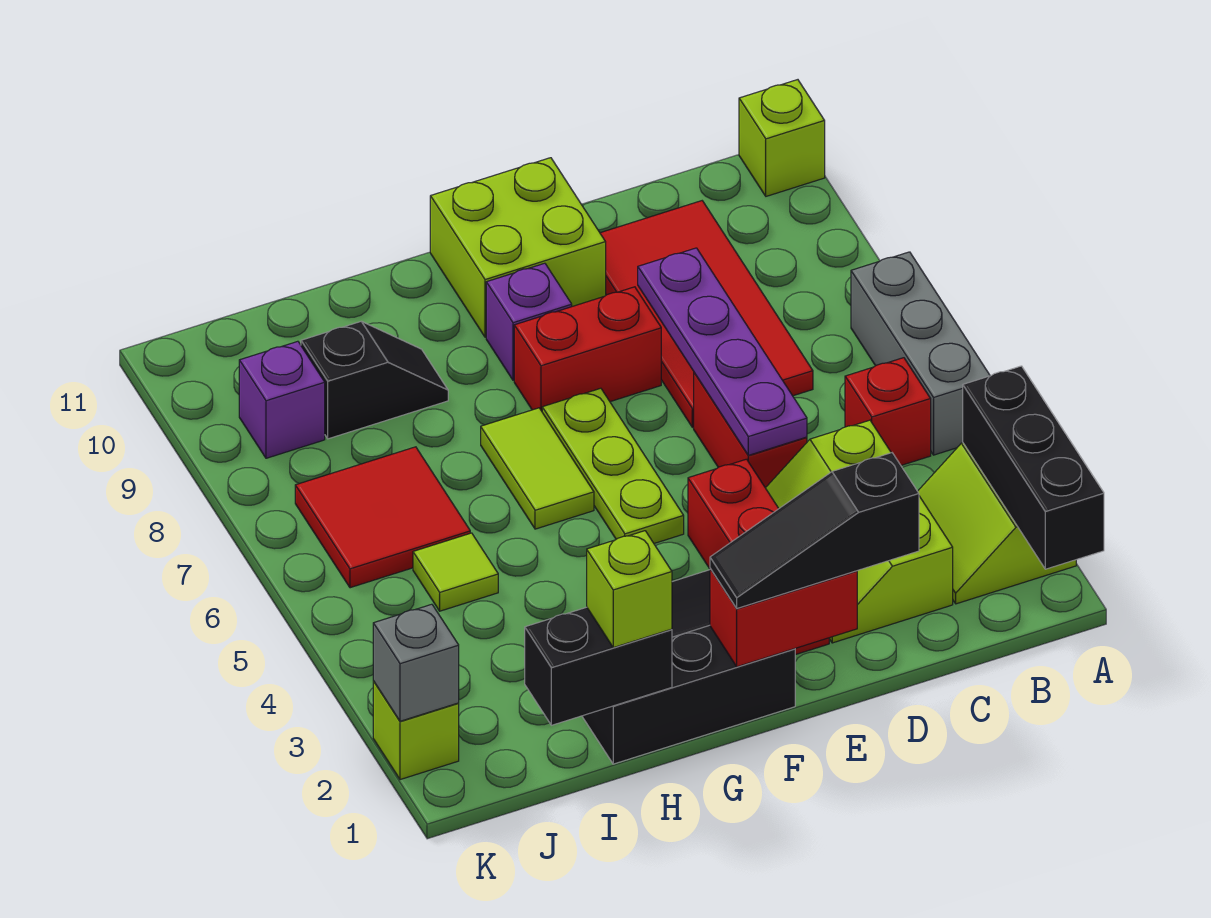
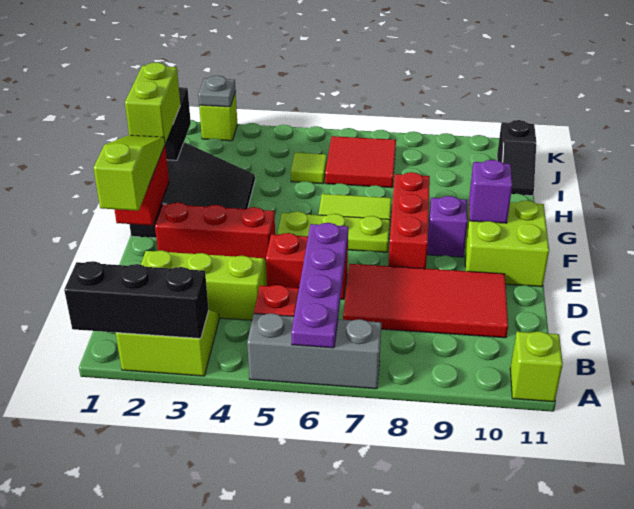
black 1x3 slope [710,453,919,608] -> lime 1x3 slope [94,135,165,211]
purple 1x4 plate [638,248,807,455] -> purple 1x4 plate turned to [291,223,348,348]
red 1x2 brick [514,287,661,411] -> red 1x3 brick [388,172,430,269]
lime 1x1 brick [587,531,672,648] -> lime 1x2 brick [125,62,180,143]
black 1x2 slope [301,321,448,439] -> black 1x2 slope moved to [497,120,536,196]
purple 1x1 brick [239,341,325,458] -> purple 1x1 brick moved to [469,160,512,223]
grey 1x1 brick [373,604,459,721] -> grey 1x1 plate [198,76,236,107]

